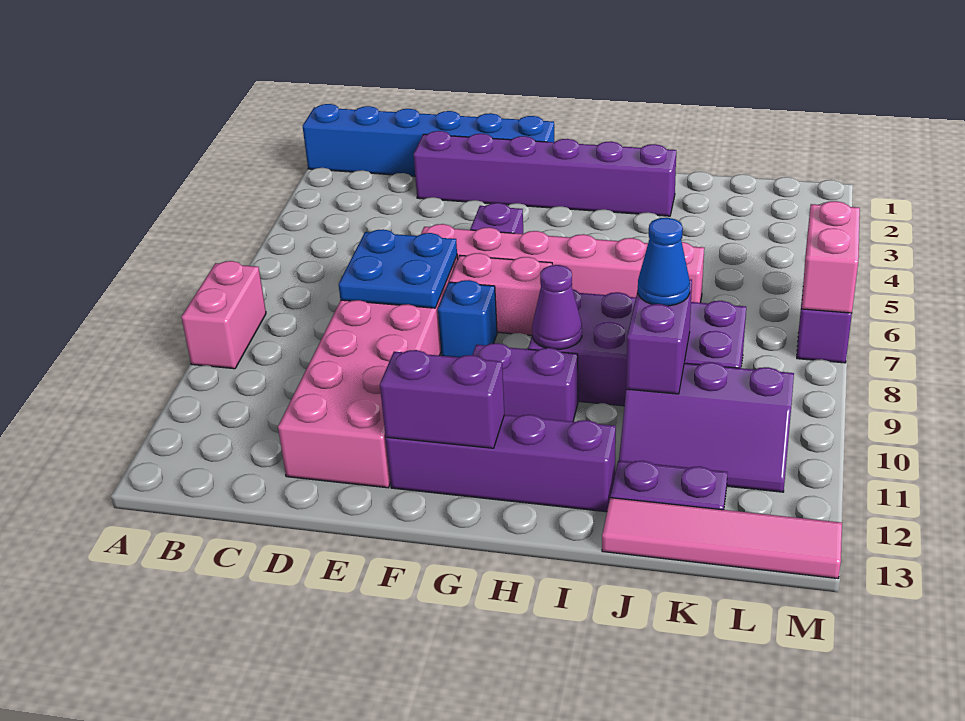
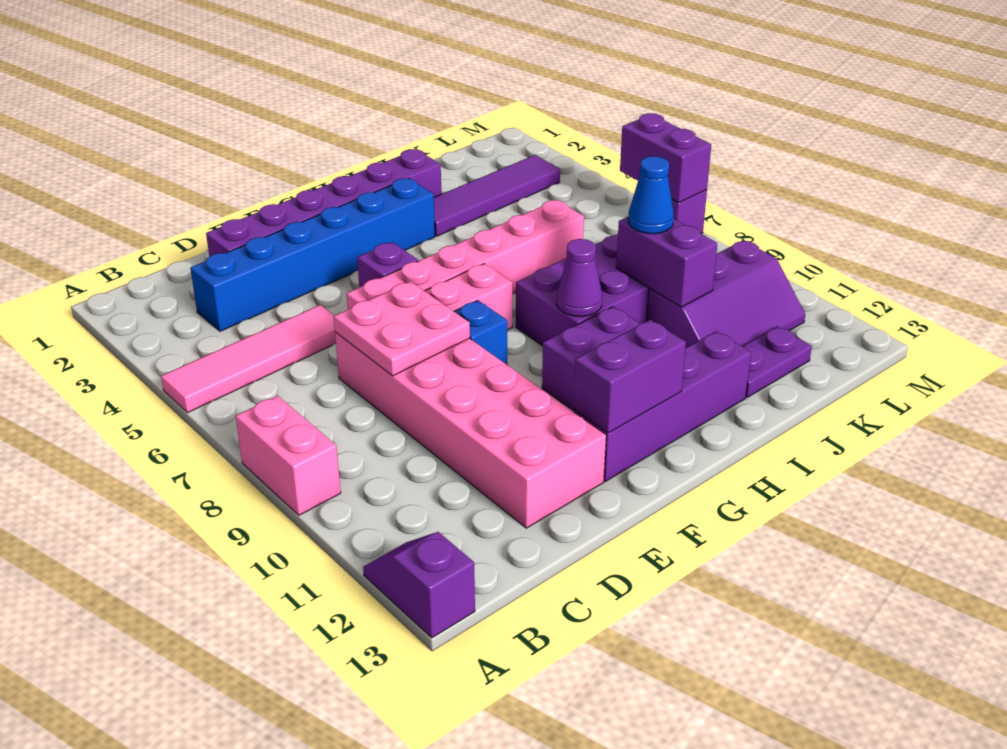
blue 1x6 brick [303,104,555,176] -> blue 1x6 brick moved to [190,178,435,331]
none -> purple 1x2 slope [363,532,475,638]
blue 2x2 plate [339,229,457,308] -> pink 2x2 plate [334,281,470,376]
none -> purple 1x4 tile [434,155,560,236]
pink 1x4 tile [602,498,842,579] -> pink 1x4 tile moved to [161,305,336,413]
pink 1x2 brick [802,201,860,313] -> purple 1x2 brick [620,113,711,203]

